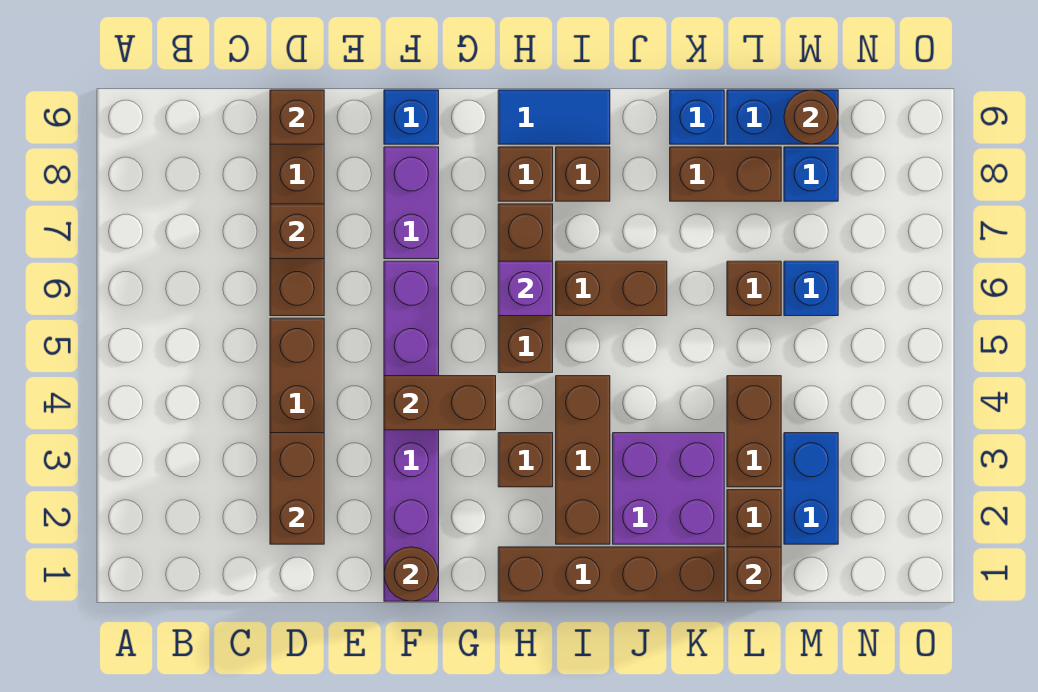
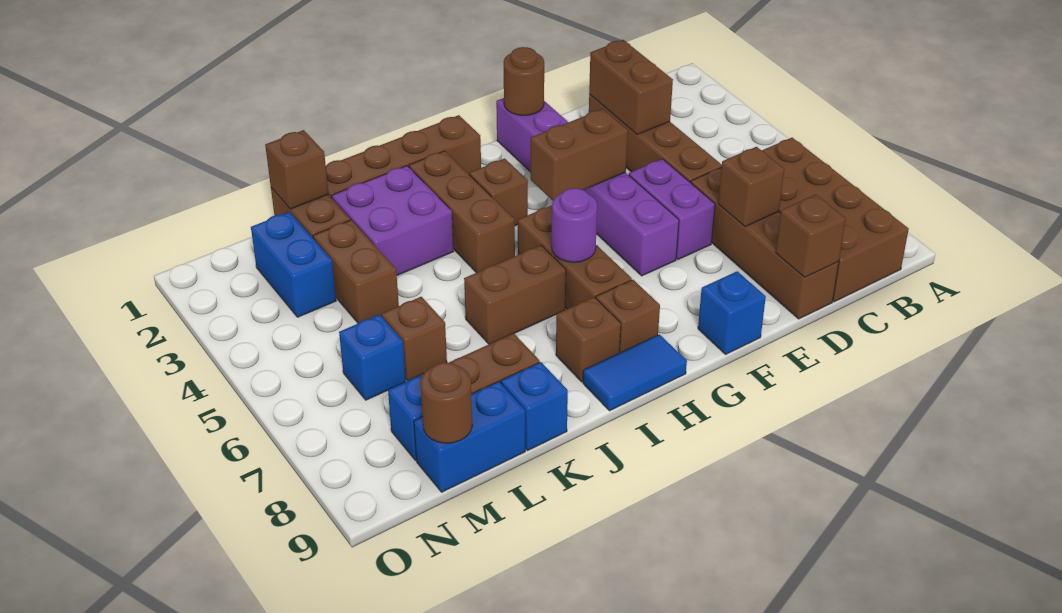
none -> brown 2x4 brick [762,138,909,302]
purple 1x2 brick [384,147,439,259] -> purple 1x2 brick moved to [629,159,715,259]
purple 1x1 brick [498,261,553,316] -> purple 1x1 round brick [552,188,597,262]

